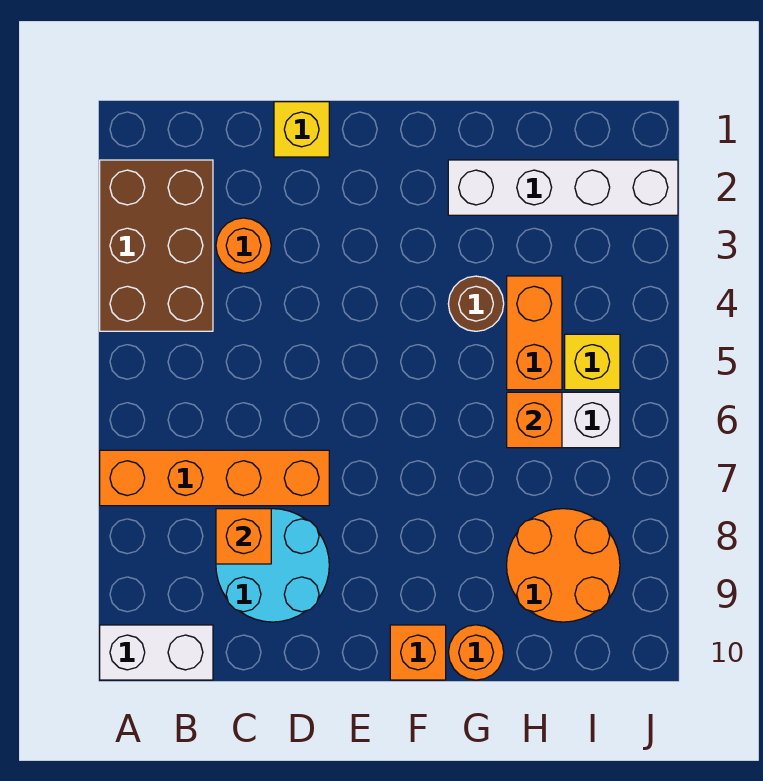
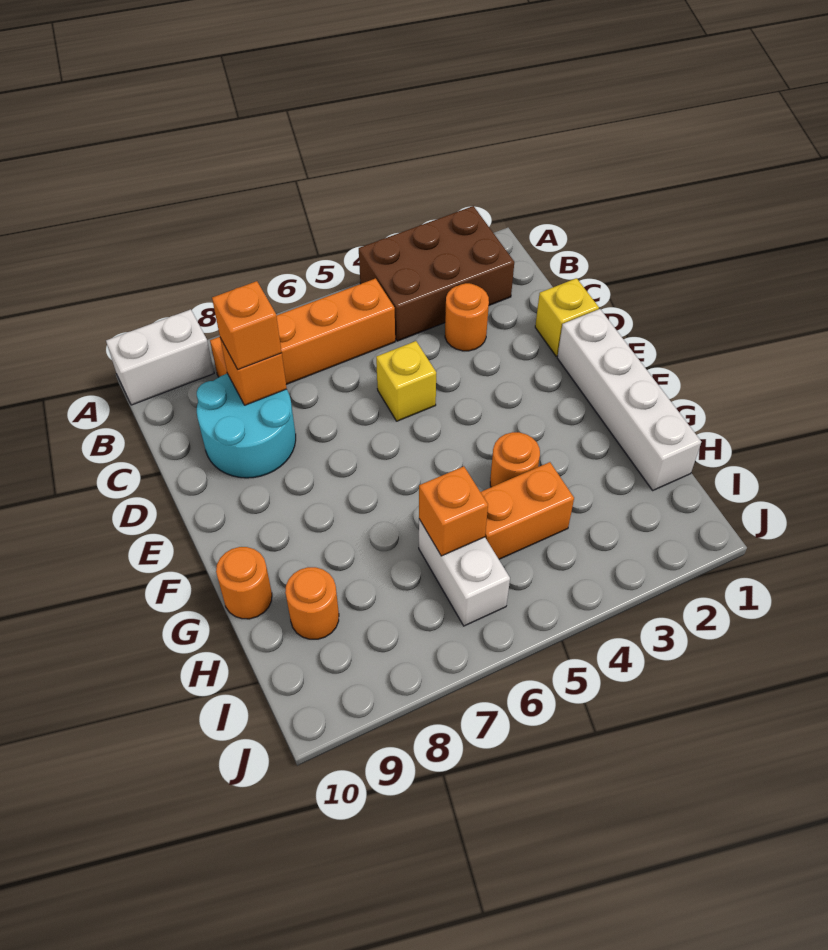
orange 1x4 brick [100,450,329,506] -> orange 1x4 brick turned to [210,278,395,384]
white 1x2 brick [100,625,213,680] -> white 1x2 brick turned to [106,309,214,405]
orange 1x1 brick [390,625,446,680] -> orange 1x1 brick moved to [212,281,282,369]
white 1x4 brick [448,160,678,215] -> white 1x4 brick moved to [557,309,701,490]
brown 1x1 round brick [448,276,504,331] -> orange 1x1 round brick [490,432,540,487]
orange 2x2 round brick [507,509,620,622] -> orange 1x1 round brick [285,567,339,639]
yellow 1x1 brick [565,334,620,390] -> yellow 1x1 brick moved to [376,341,436,421]

